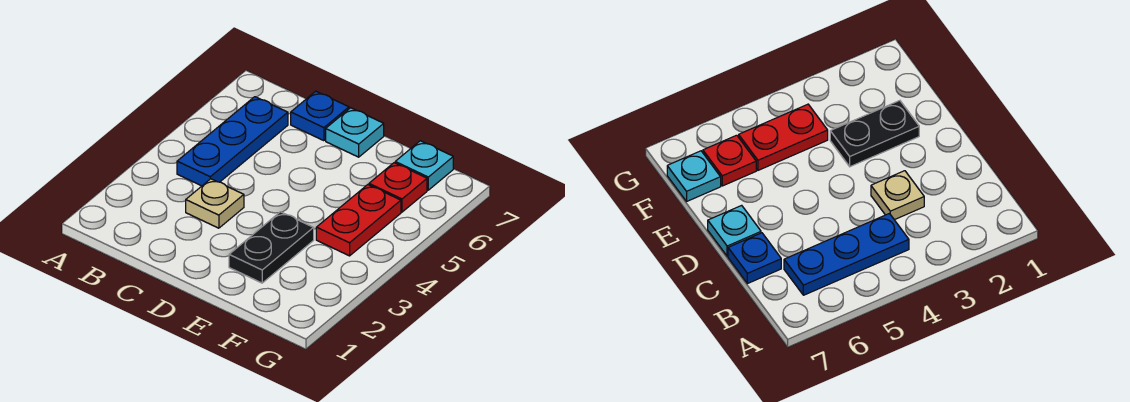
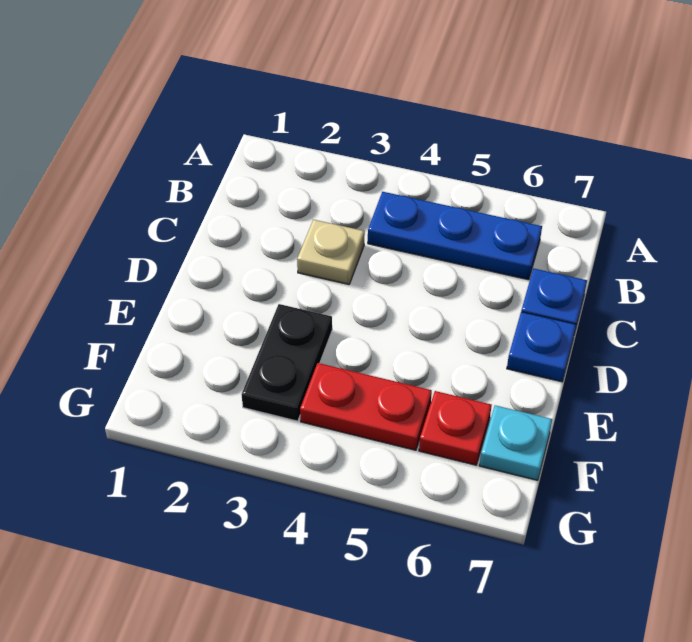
cyan 1x1 plate [326,108,384,157] -> blue 1x1 plate [507,312,576,382]
black 1x2 plate [229,212,314,283] -> black 1x2 plate turned to [242,304,332,421]

